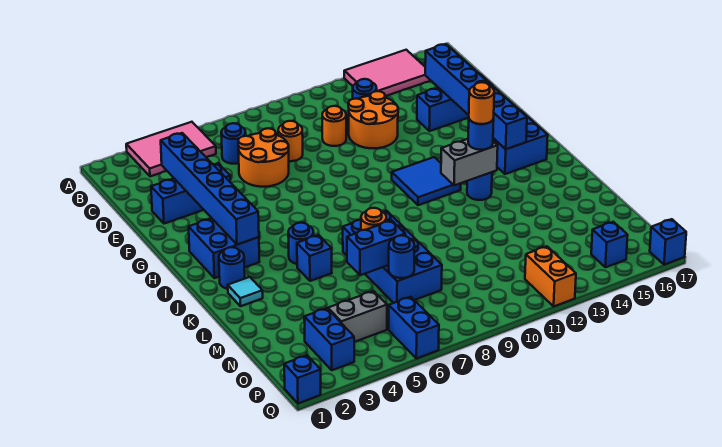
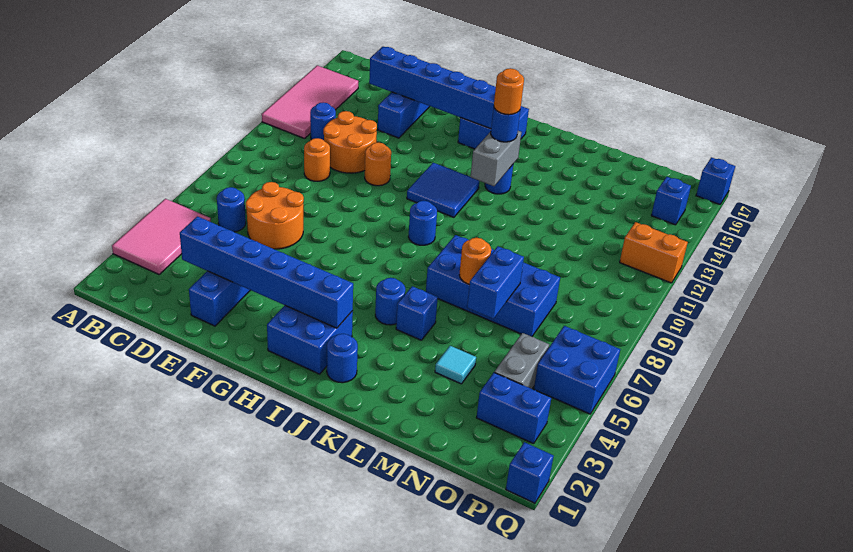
pink 2x3 tile [344,50,431,96] -> pink 2x4 tile [262,65,358,139]
orange 1x1 round brick [278,121,303,161] -> orange 1x1 round brick moved to [365,143,391,186]
cyan 1x1 tile [228,277,263,306] -> cyan 1x1 tile moved to [435,346,476,384]
blue 1x1 round brick [389,235,415,278] -> blue 1x1 round brick moved to [408,201,437,245]
blue 1x2 brick [389,297,439,359] -> blue 2x2 brick [534,326,620,414]

